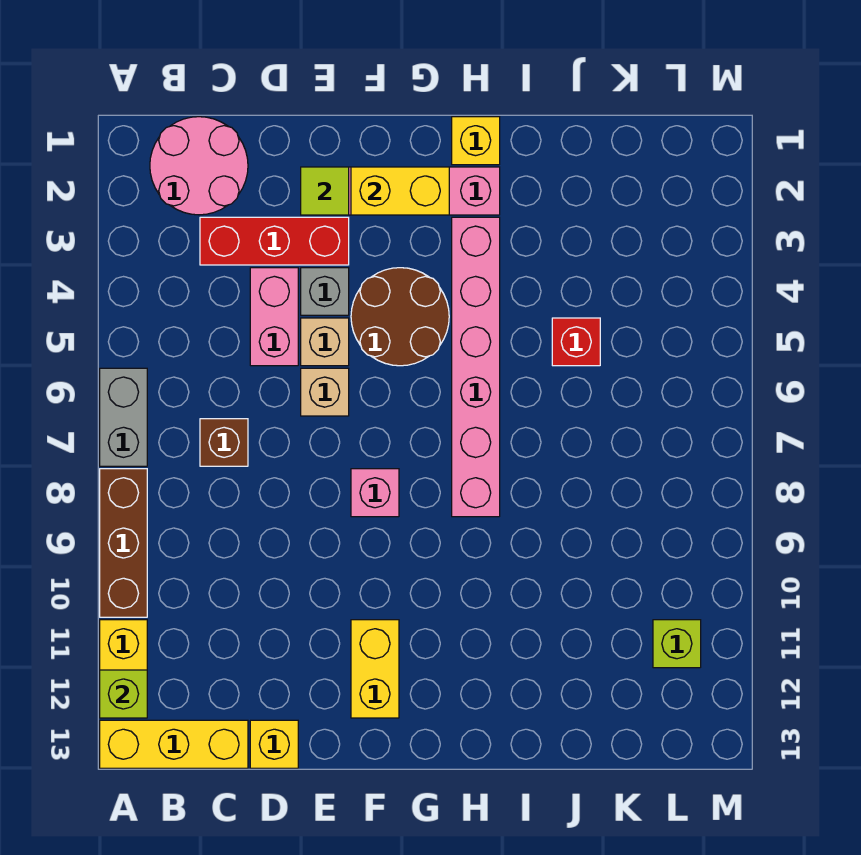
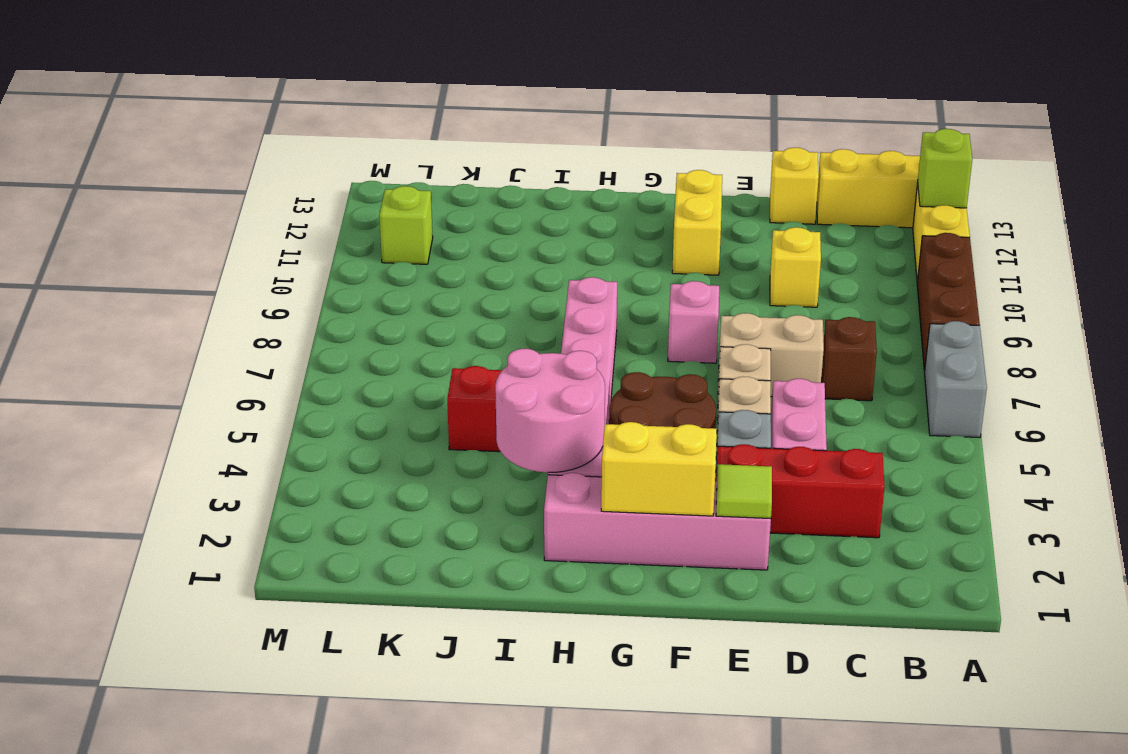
pink 2x2 round brick [150,117,248,215] -> pink 2x2 round brick moved to [495,349,605,472]
none -> tan 1x2 brick [718,313,824,397]
yellow 1x1 brick [452,117,500,165] -> yellow 1x1 brick moved to [770,227,821,307]

